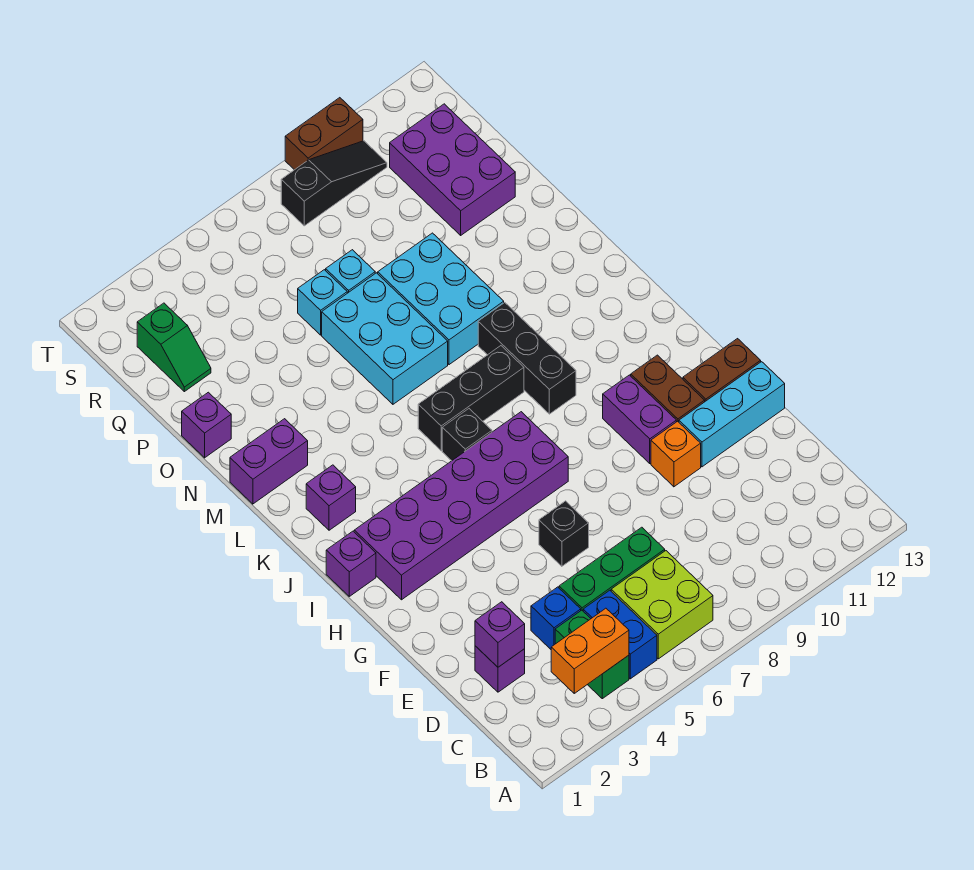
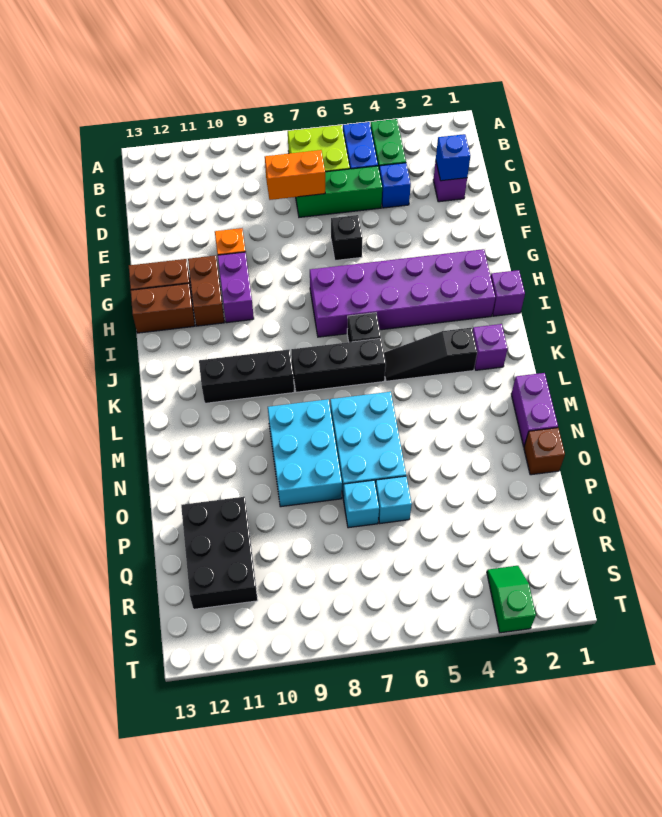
orange 1x2 brick [551,608,629,693] -> orange 1x2 brick moved to [265,150,325,200]
purple 1x1 brick [475,602,525,667] -> blue 1x1 brick [436,134,470,181]
cyan 1x3 brick [679,362,785,467] -> none
black 1x3 brick [478,303,576,414] -> black 1x3 brick turned to [199,350,294,403]
purple 1x2 brick [230,419,308,504] -> purple 1x2 brick turned to [511,373,558,447]
purple 1x1 brick [182,392,231,458] -> brown 1x1 brick [524,428,565,475]
purple 2x3 brick [390,104,515,235] -> black 2x3 brick [181,497,258,609]
green 1x2 slope [137,303,211,392] -> green 1x2 slope moved to [487,566,536,633]
black 1x3 slope [281,141,387,226] -> black 1x3 slope moved to [384,328,477,381]
brown 1x2 brick [285,98,363,170] -> brown 1x2 brick moved to [131,284,195,333]

